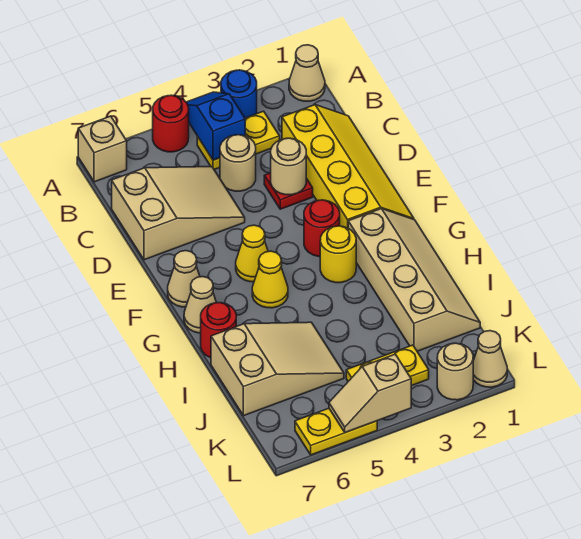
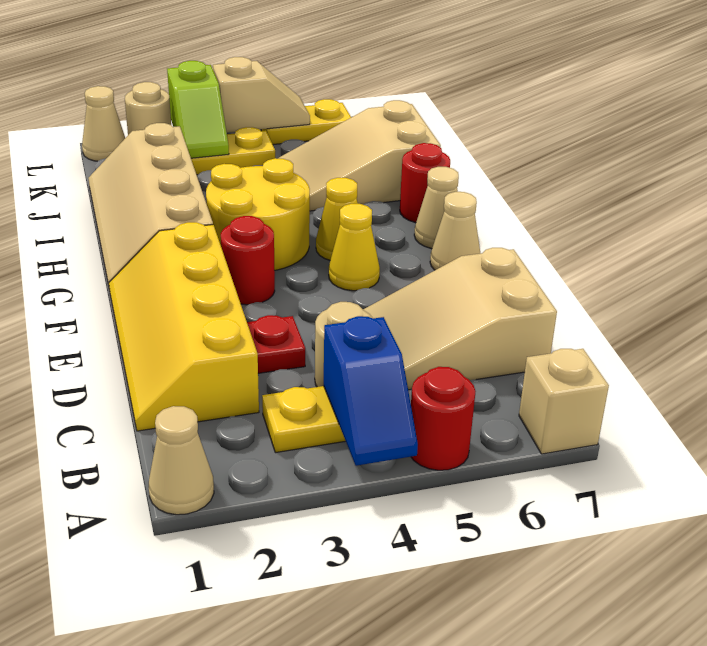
blue 1x1 round brick [221,70,257,118] -> none
tan 1x1 round brick [271,138,306,195] -> none
yellow 1x1 round brick [320,226,356,283] -> yellow 2x2 round brick [206,158,310,270]
none -> lime 1x2 slope [167,61,229,158]

